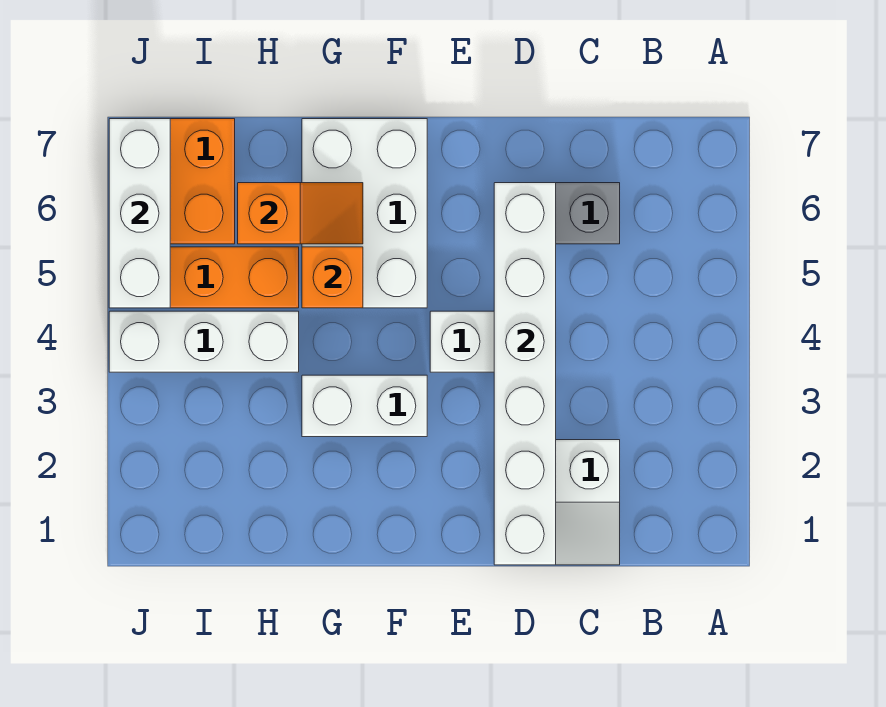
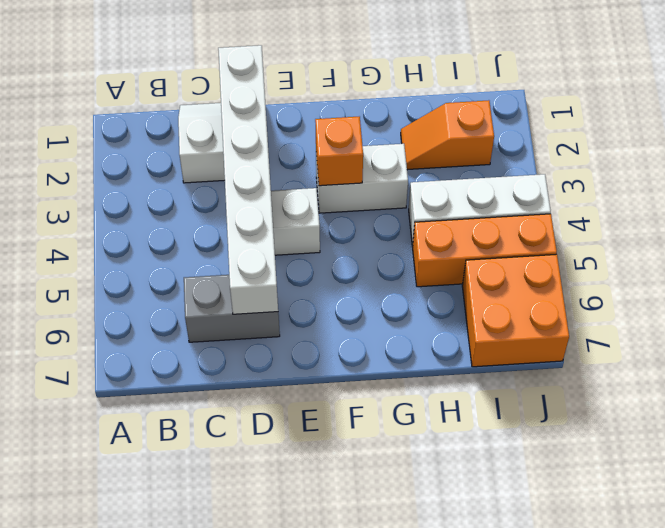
white 2x3 brick [302,119,427,308] -> none
orange 1x1 brick [302,247,363,308] -> orange 1x1 brick moved to [315,117,363,186]
orange 1x2 slope [238,183,363,244] -> orange 1x2 slope moved to [401,100,494,170]
white 1x3 brick [109,119,170,308] -> none

